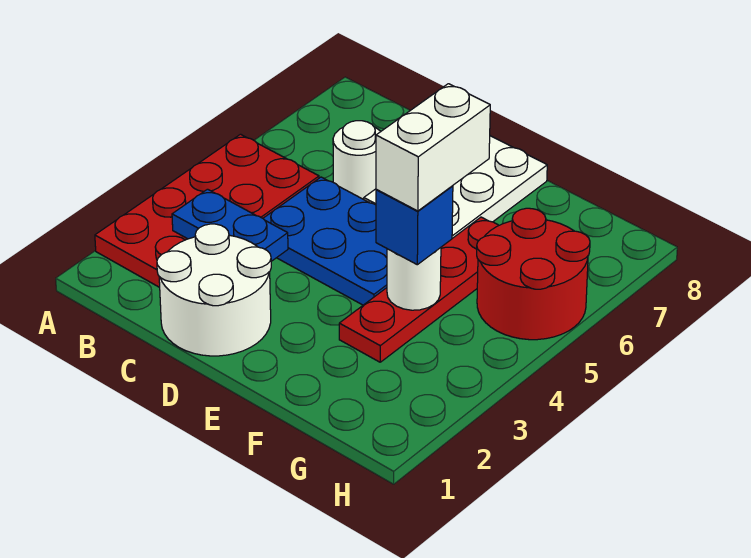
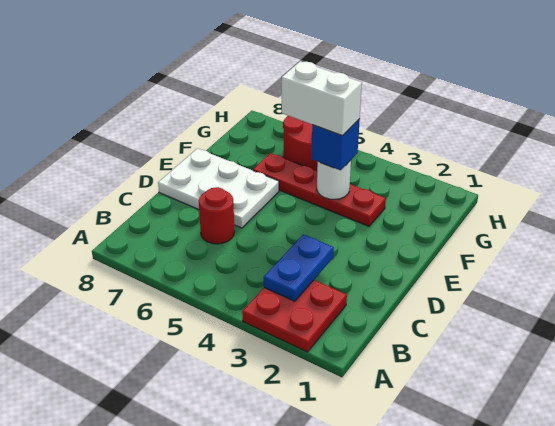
red 2x4 plate [95,134,319,287] -> red 2x2 plate [242,280,347,352]
white 2x2 round brick [157,224,271,356] -> none
blue 2x3 plate [263,177,387,305] -> none
white 1x1 round brick [333,121,381,199] -> red 1x1 round brick [199,187,235,244]

